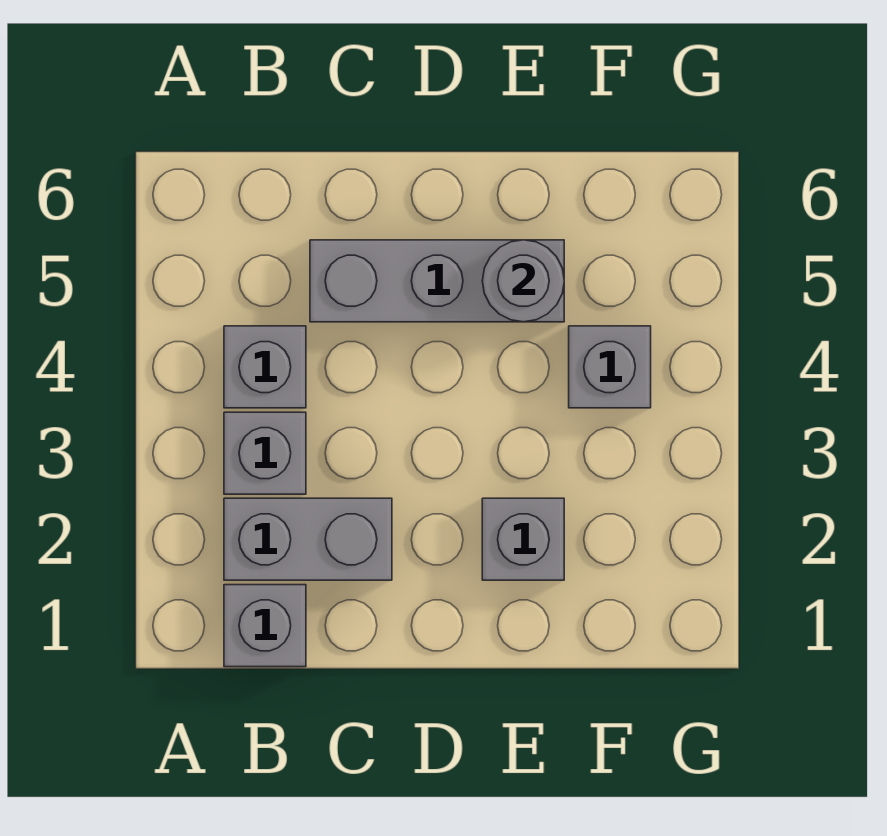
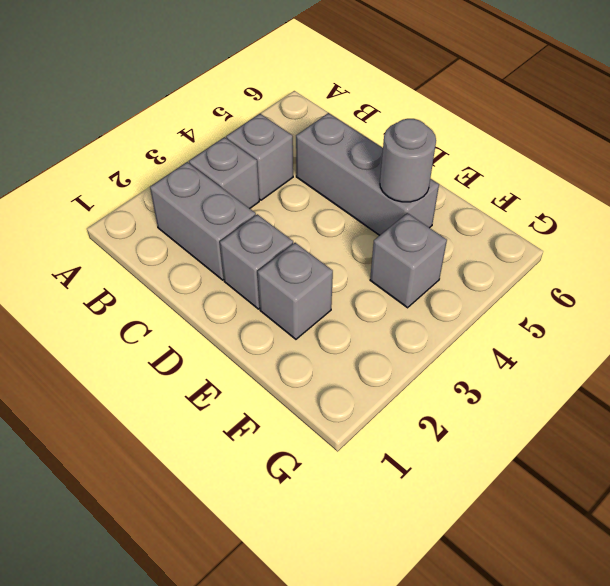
grey 1x1 brick [224,585,306,667] -> grey 1x1 brick moved to [220,214,293,309]

